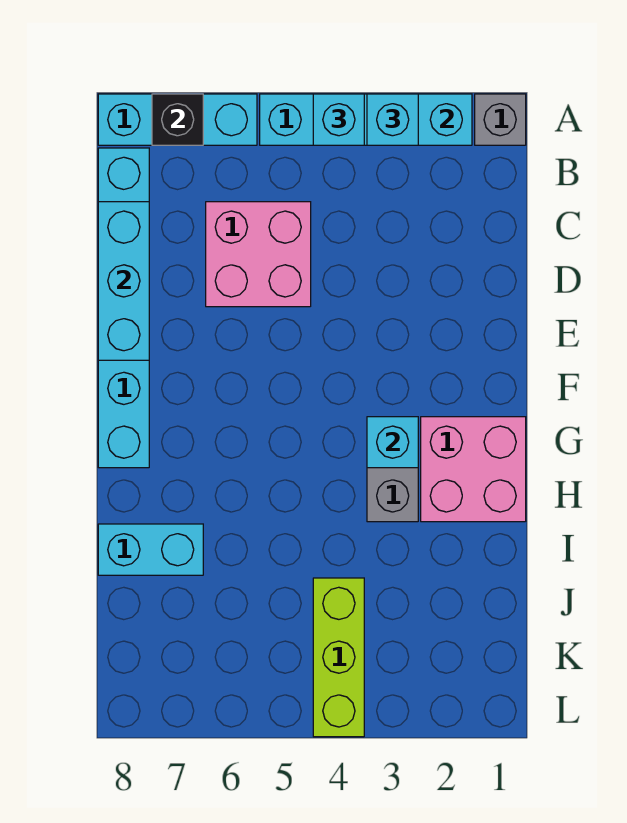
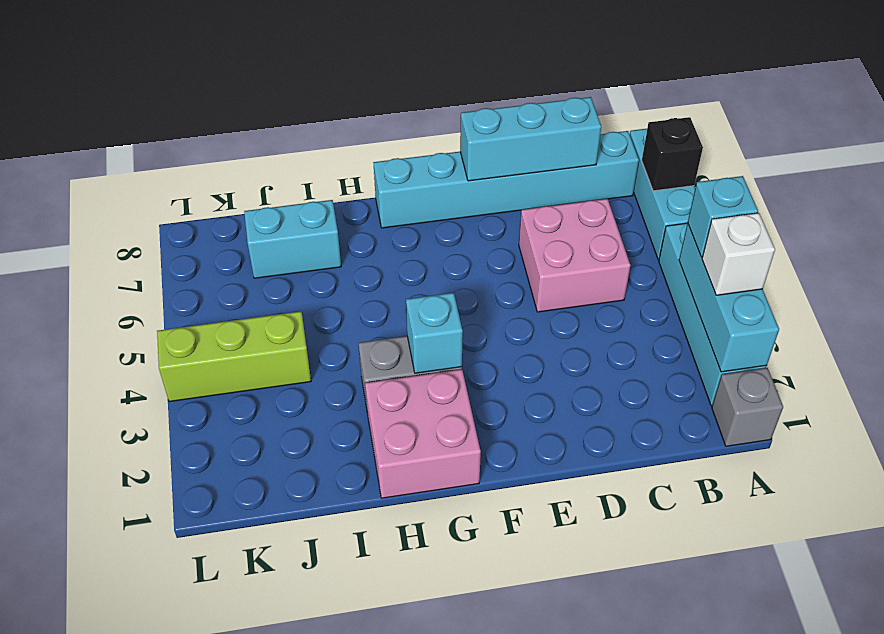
cyan 1x1 brick [367,94,418,145] -> white 1x1 brick [702,213,775,295]
cyan 1x2 brick [98,524,203,575] -> cyan 1x2 brick turned to [244,200,341,278]

